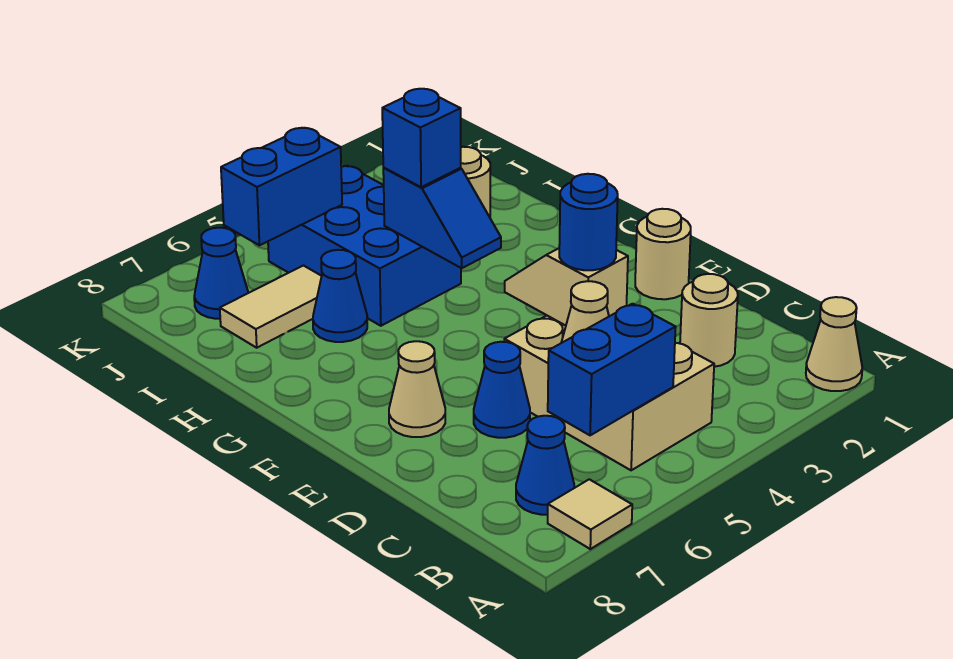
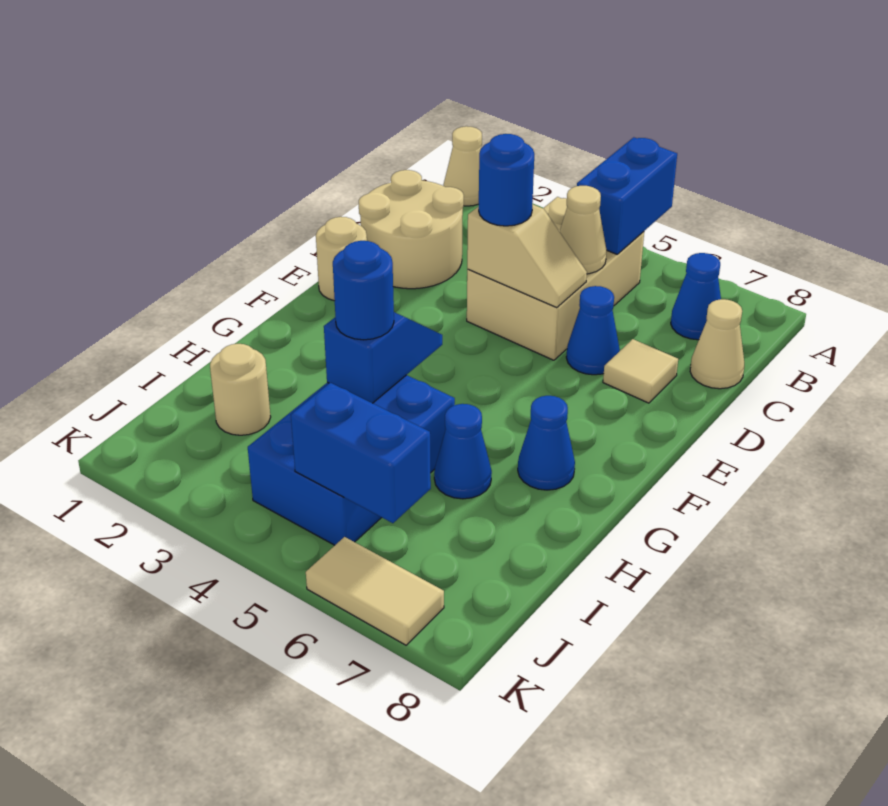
tan 1x1 tile [548,479,632,549] -> tan 1x1 tile moved to [603,339,678,403]
blue 1x2 brick [548,304,676,435] -> blue 1x2 brick turned to [577,137,677,254]
tan 1x1 round brick [680,274,738,367] -> tan 2x2 round brick [359,170,464,289]
tan 1x2 slope [505,248,628,326] -> tan 1x2 slope turned to [467,204,587,308]
tan 1x1 cone [389,341,445,437] -> tan 1x1 cone moved to [690,299,744,389]
blue 1x1 brick [382,89,461,187] -> blue 1x1 round brick [333,241,394,340]
tan 1x2 tile [220,266,322,348] -> tan 1x2 tile moved to [306,537,444,645]
blue 1x1 cone [194,228,248,319] -> blue 1x1 cone moved to [518,396,575,490]

